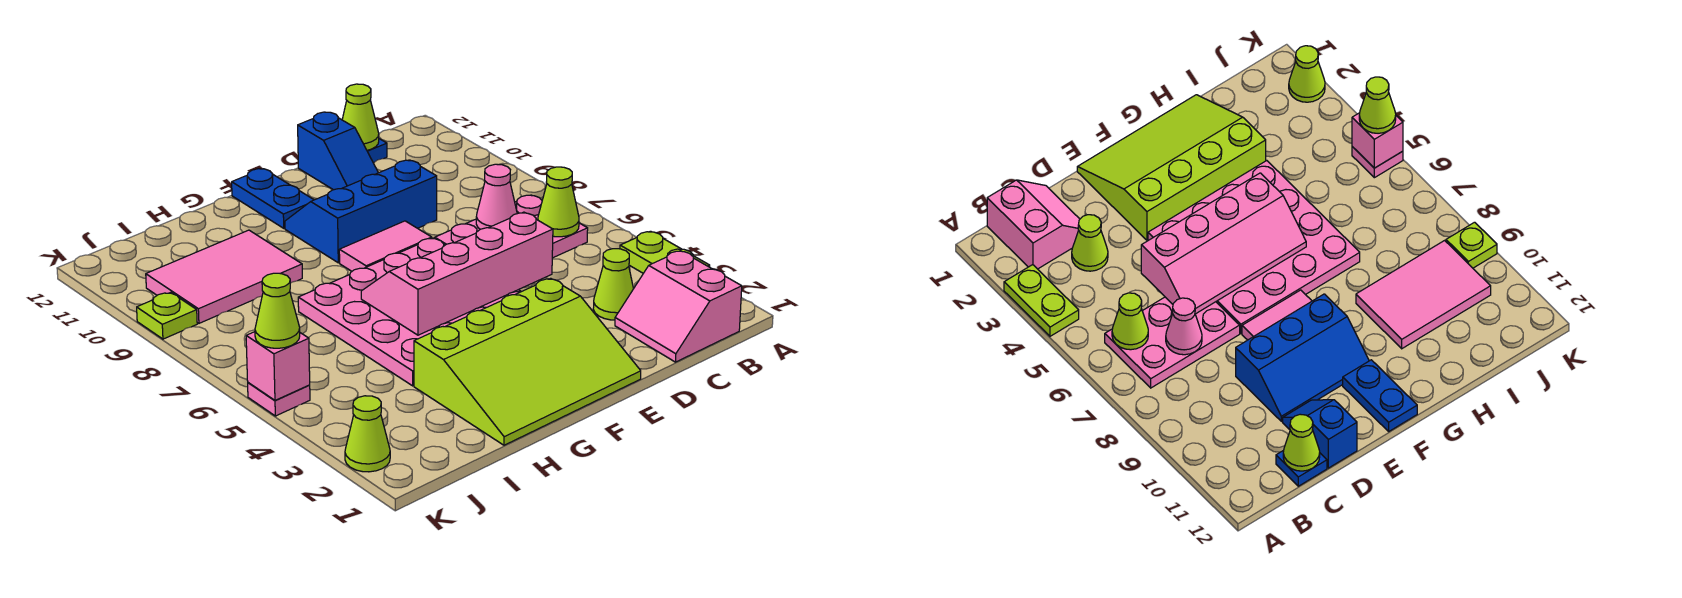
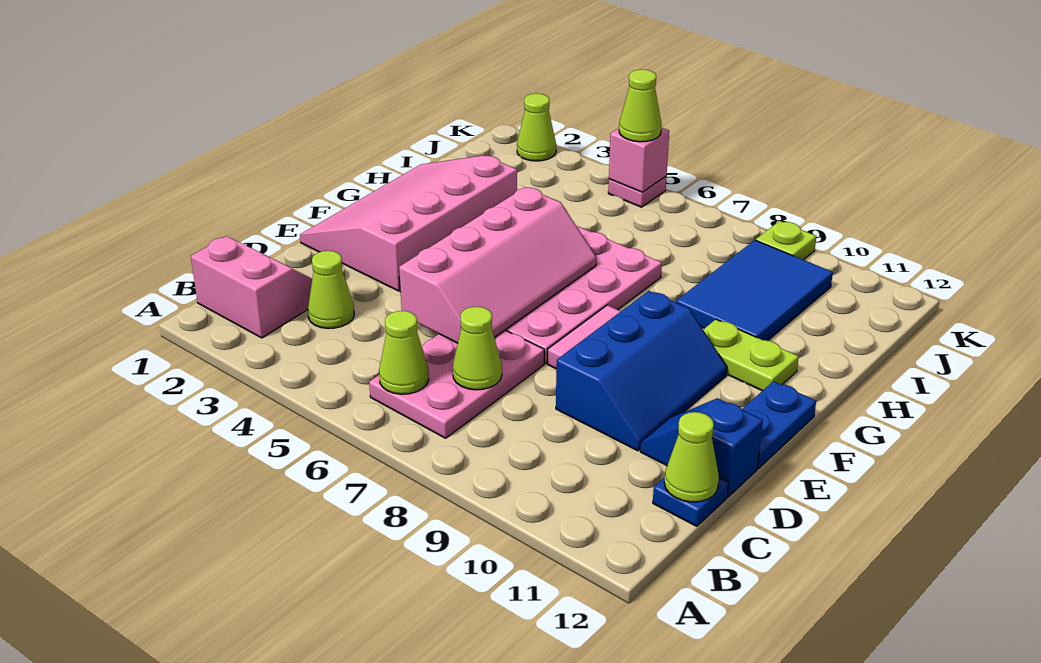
lime 1x2 plate [620,231,710,273] -> lime 1x2 plate moved to [703,319,799,391]
pink 1x1 cone [476,164,517,229] -> lime 1x1 cone [453,307,502,390]
lime 3x4 slope [414,278,641,445] -> pink 3x4 slope [300,155,517,291]
blue 1x2 plate [232,169,314,228] -> blue 1x2 plate turned to [742,381,816,468]
pink 2x3 tile [146,230,302,323] -> blue 2x3 tile [677,240,833,341]

